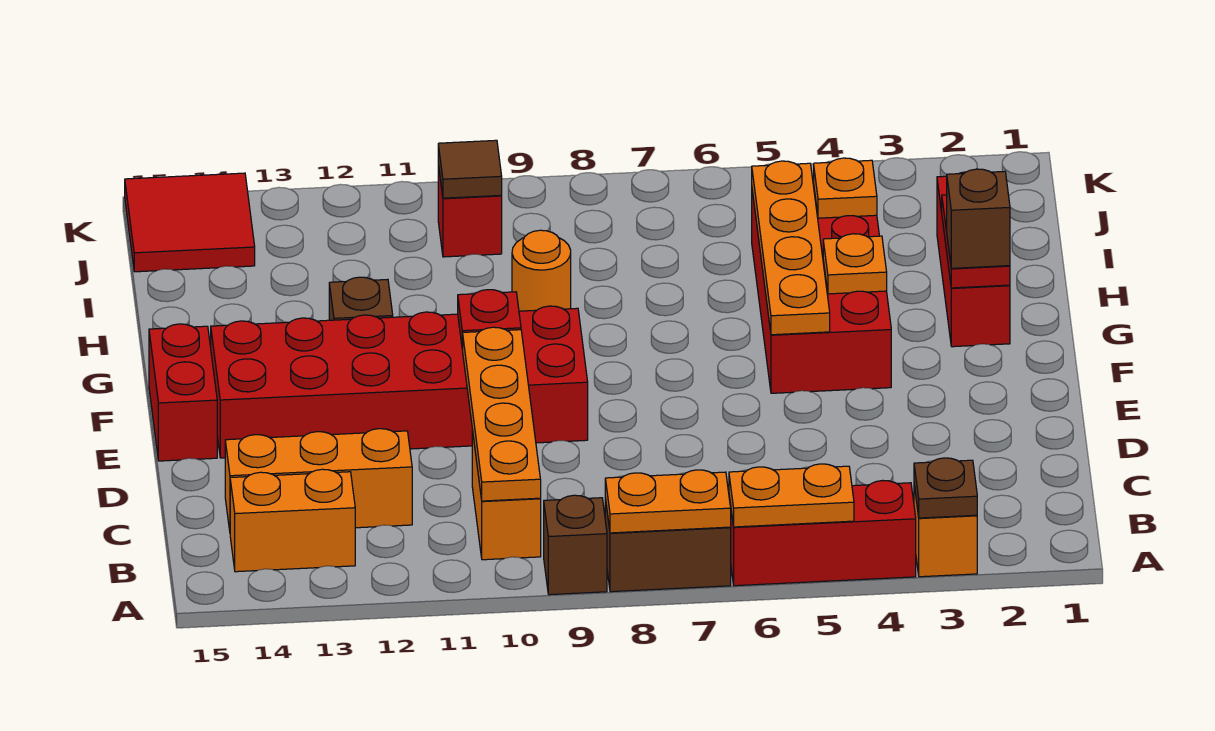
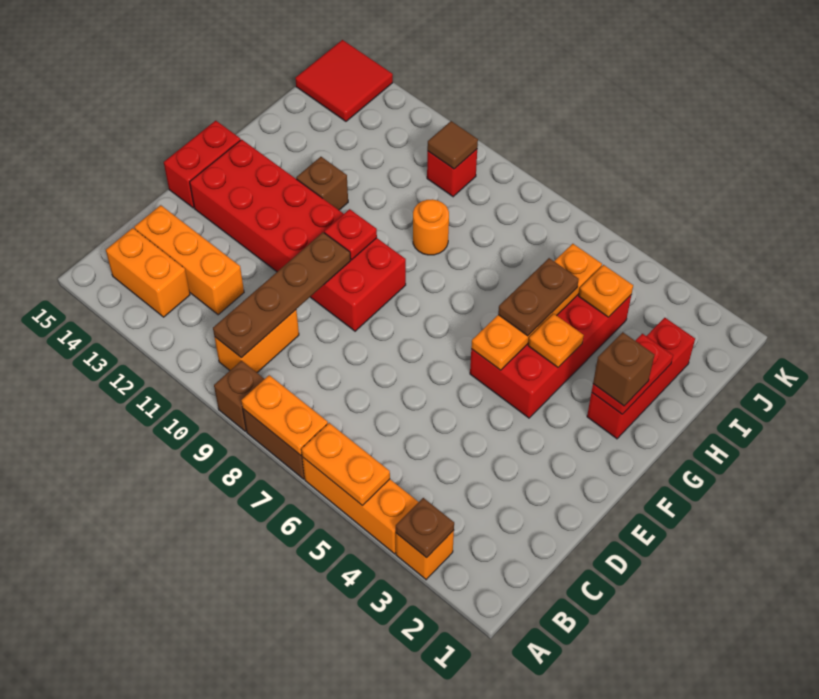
red 1x3 brick [729,480,916,586] -> orange 1x3 brick [302,457,418,554]
orange 1x4 plate [463,327,541,501] -> brown 1x4 plate [213,232,351,358]
none -> brown 1x2 plate [498,258,579,336]

